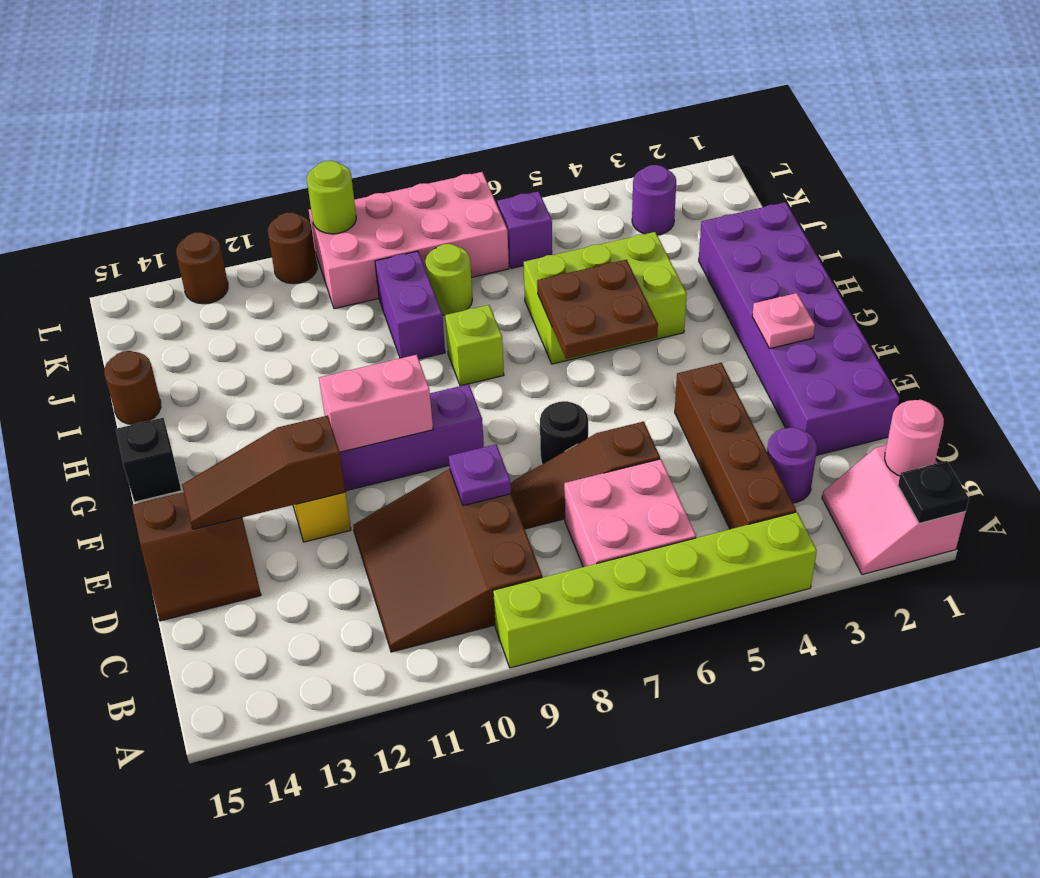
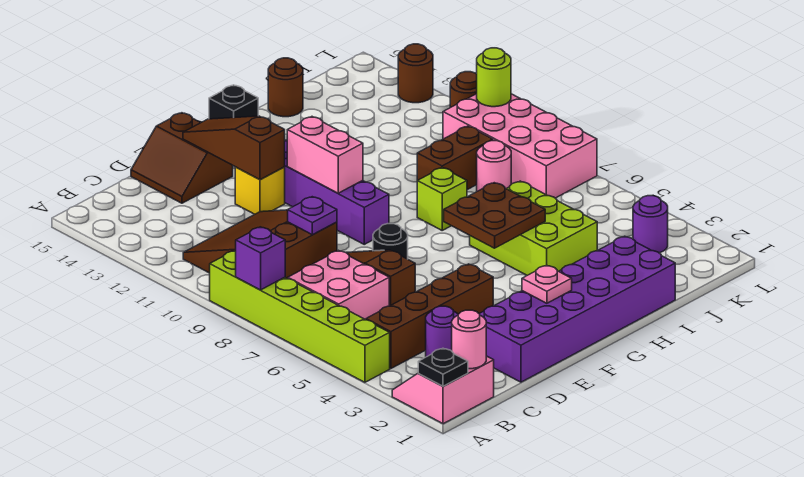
purple 1x2 brick [375,251,445,359] -> brown 1x2 brick [417,126,493,190]
lime 1x1 round brick [425,244,472,315] -> pink 1x1 round brick [477,141,511,191]
purple 1x1 brick [497,191,552,268] -> purple 1x1 brick moved to [235,227,285,290]

